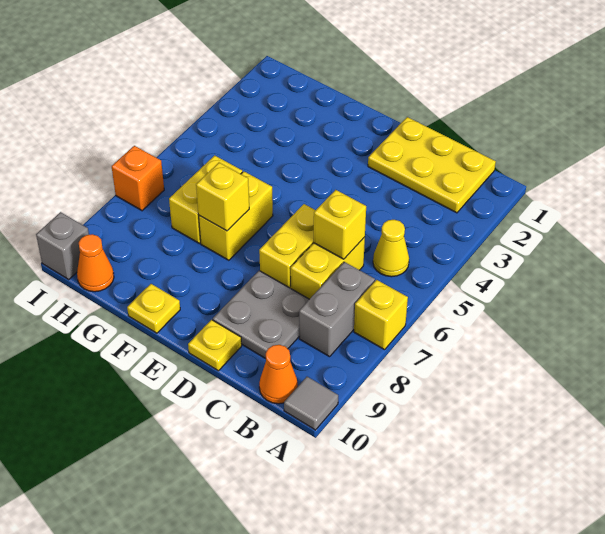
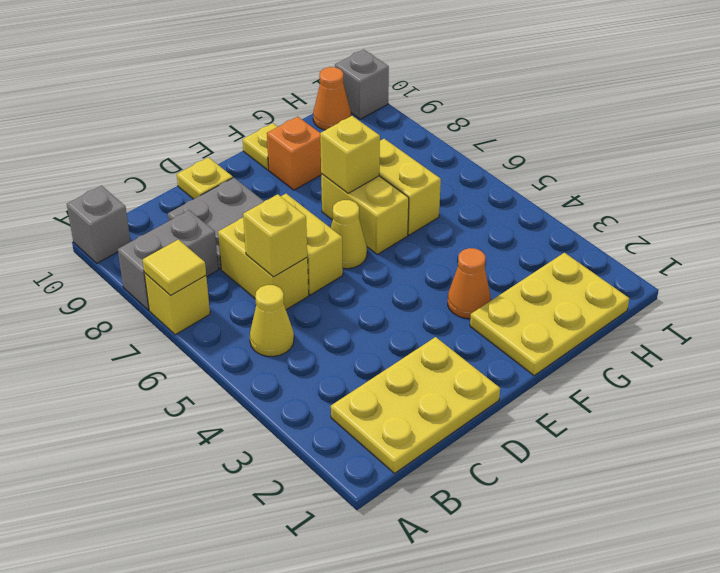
none -> yellow 1x1 tile [143,239,206,296]
grey 1x1 tile [284,377,338,430] -> grey 1x1 brick [67,186,131,263]
grey 1x2 brick [299,262,375,357] -> grey 1x2 brick turned to [118,210,218,310]
orange 1x1 cone [259,345,298,404] -> orange 1x1 cone moved to [448,248,491,319]
none -> yellow 1x1 cone [331,200,367,269]
none -> yellow 2x3 plate [470,253,629,376]
orange 1x1 brick [112,146,164,211] -> orange 1x1 brick moved to [267,117,321,190]

